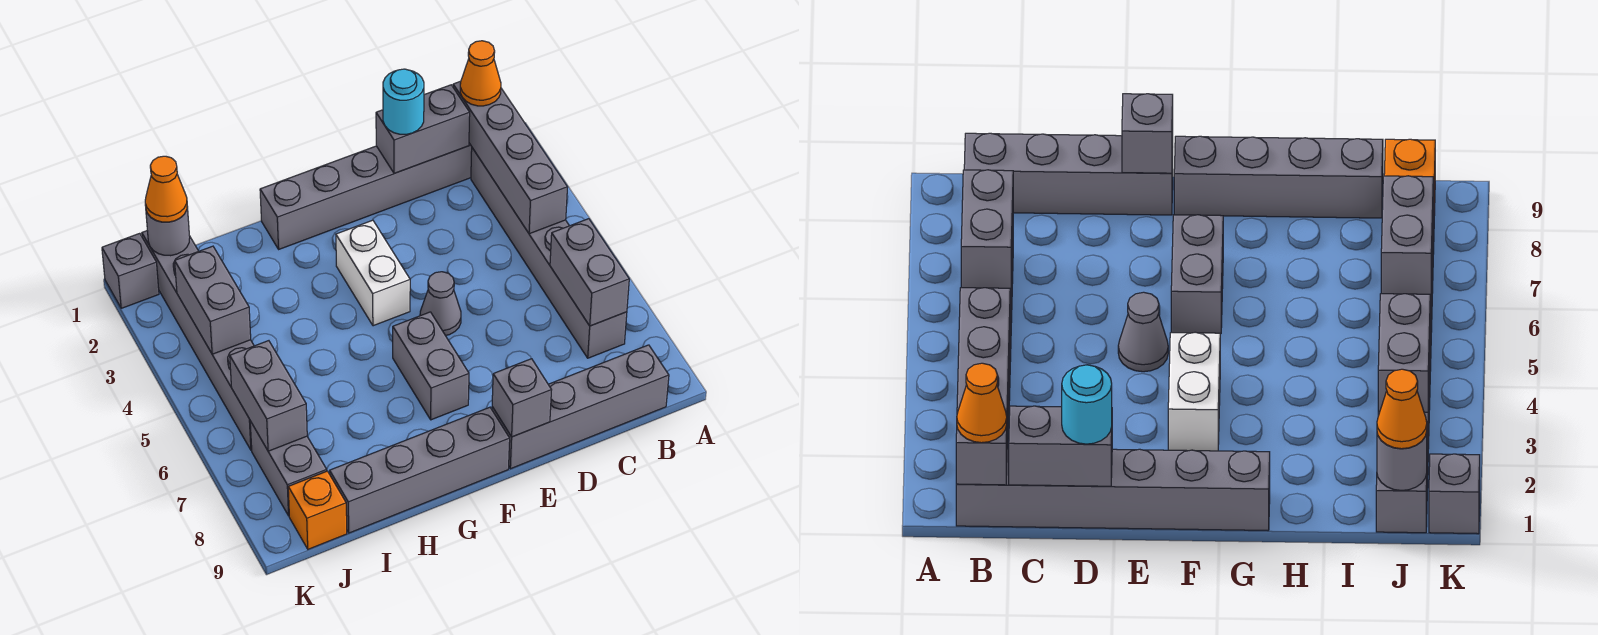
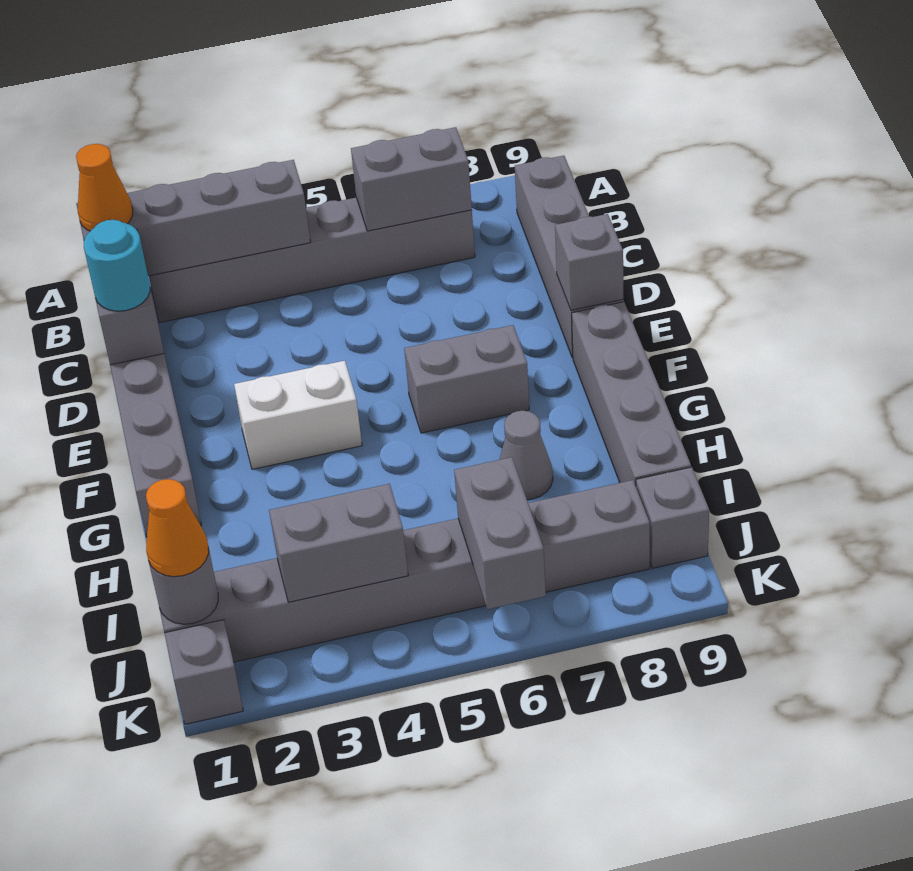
grey 1x1 cone [420,272,461,336] -> grey 1x1 cone moved to [500,411,553,500]
grey 1x2 brick [230,341,307,451] -> grey 1x2 brick turned to [454,457,546,609]
orange 1x1 brick [288,471,347,549] -> grey 1x1 brick [636,467,709,568]

